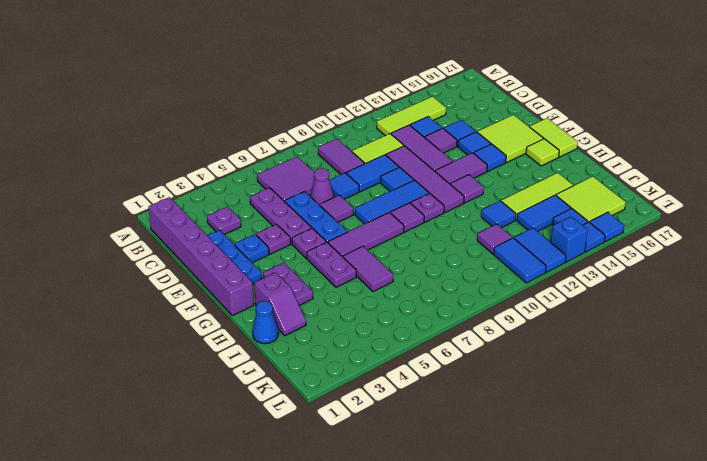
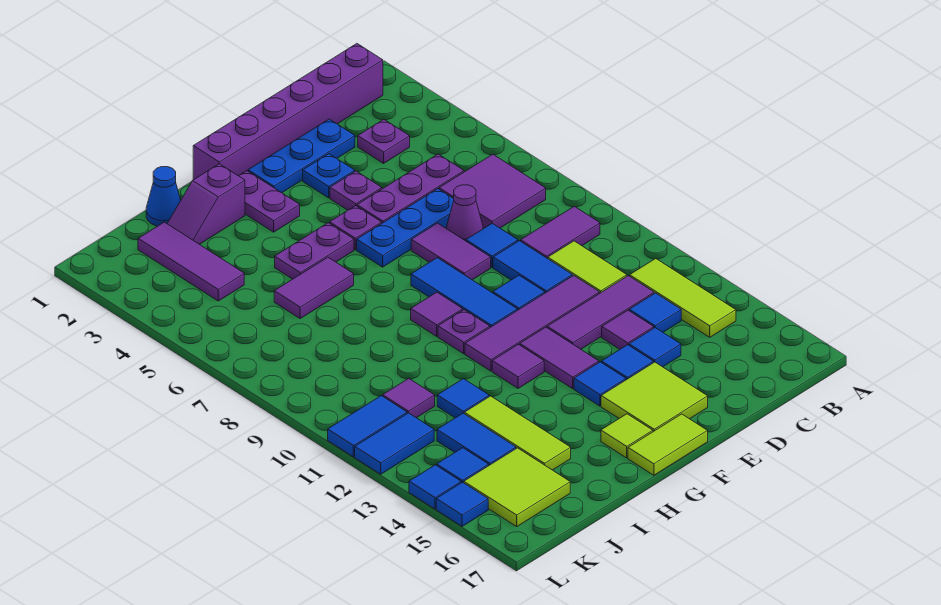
purple 1x1 tile [320,195,353,222] -> purple 1x2 tile [411,223,491,280]
purple 1x2 plate [263,263,313,306] -> purple 1x2 plate turned to [238,171,300,232]
purple 1x3 tile [328,212,404,257] -> purple 1x3 tile moved to [138,222,244,301]
blue 1x1 brick [551,217,588,262] -> none

